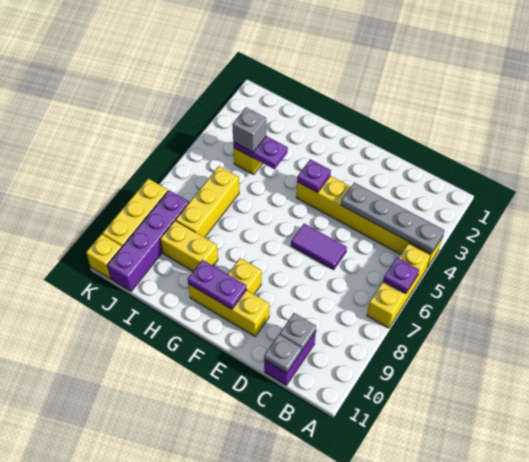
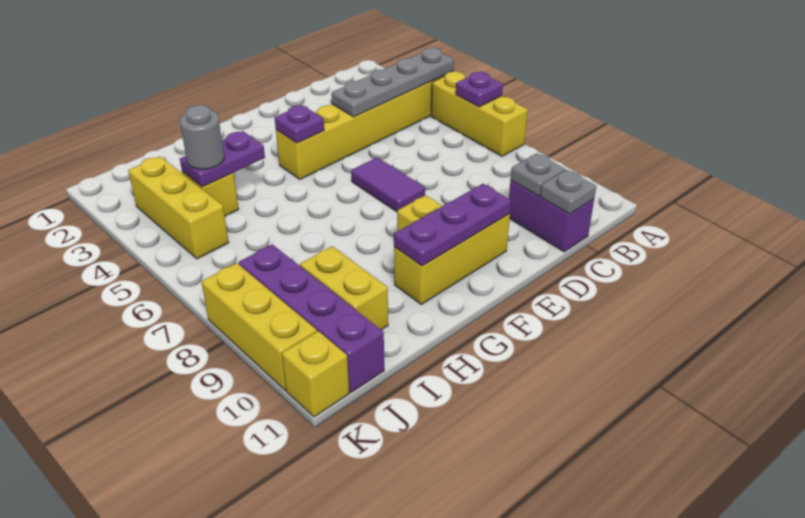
purple 1x2 tile [291,224,347,270] -> purple 1x2 tile turned to [351,157,425,212]
purple 1x2 plate [188,260,246,309] -> purple 1x3 plate [394,184,511,266]
yellow 1x2 brick [160,221,218,271] -> yellow 1x2 brick turned to [300,246,388,330]
grey 1x1 brick [232,108,266,152] -> grey 1x1 round brick [180,105,224,169]
yellow 1x3 brick [176,166,239,237] -> yellow 1x3 brick moved to [128,156,229,259]

